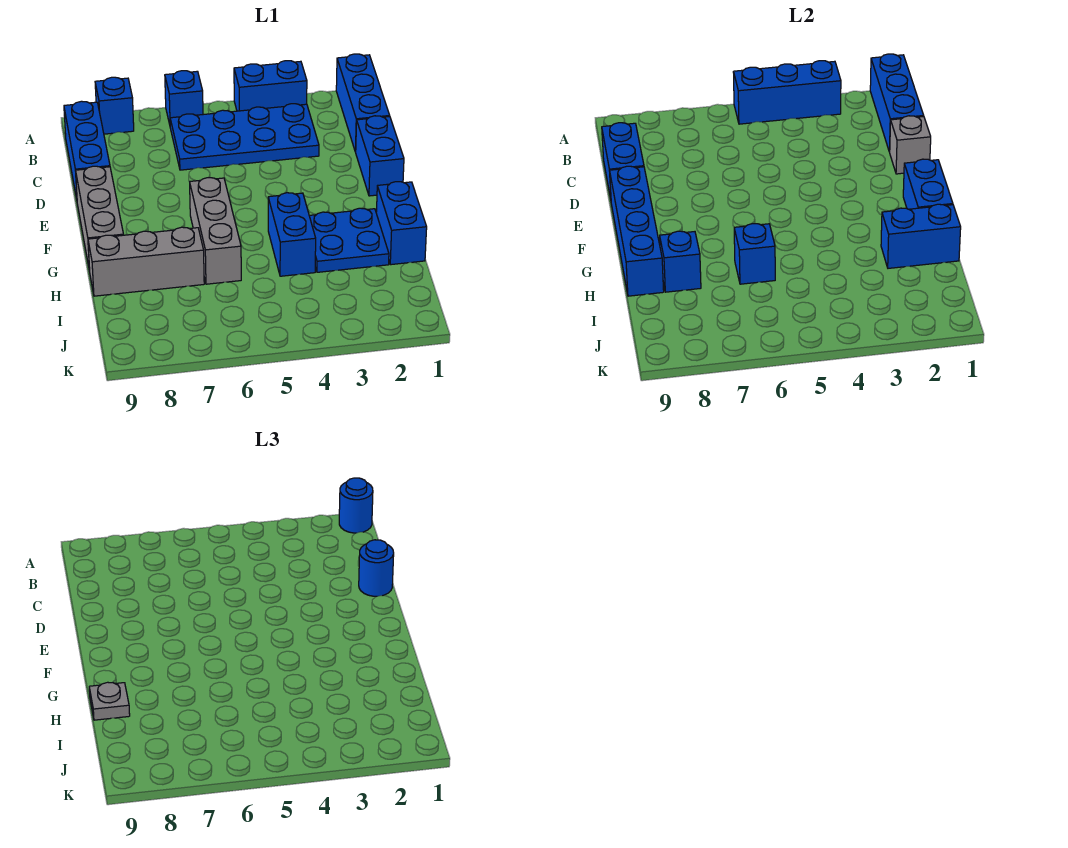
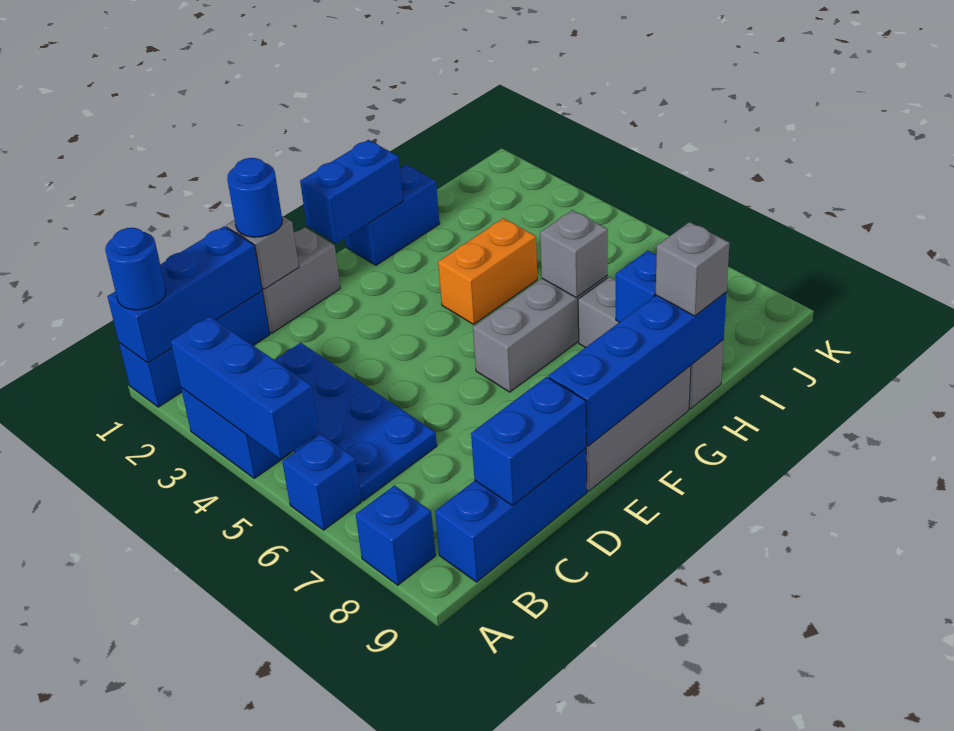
blue 1x2 brick [356,116,404,196] -> grey 1x2 brick [262,228,340,333]
blue 2x2 plate [309,208,389,272] -> none
blue 1x2 brick [268,193,316,276] -> orange 1x2 brick [438,218,537,324]
blue 1x2 brick [881,204,961,268] -> none
blue 1x1 brick [734,224,775,284] -> grey 1x1 brick [540,210,608,297]
grey 1x1 plate [89,682,130,720] -> grey 1x1 brick [656,222,729,316]

